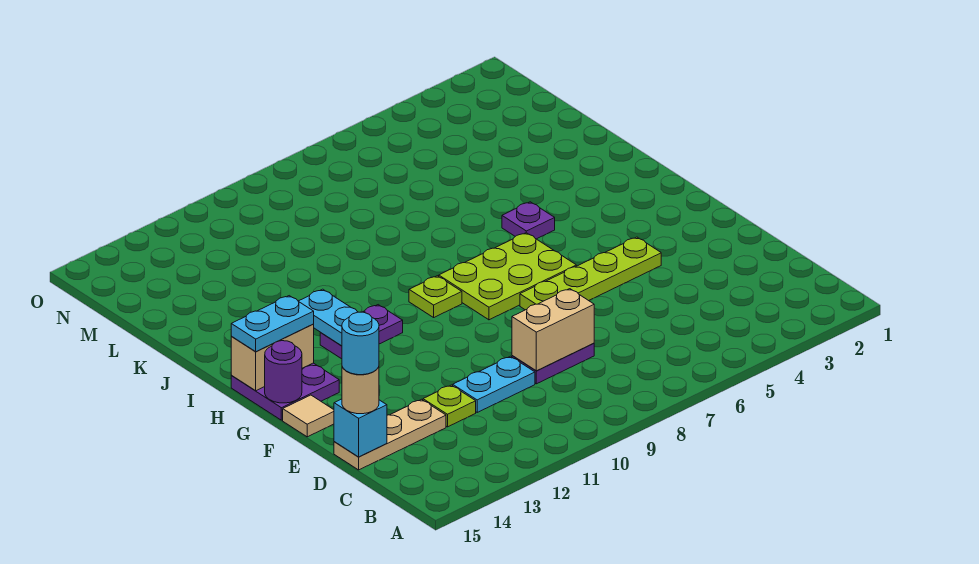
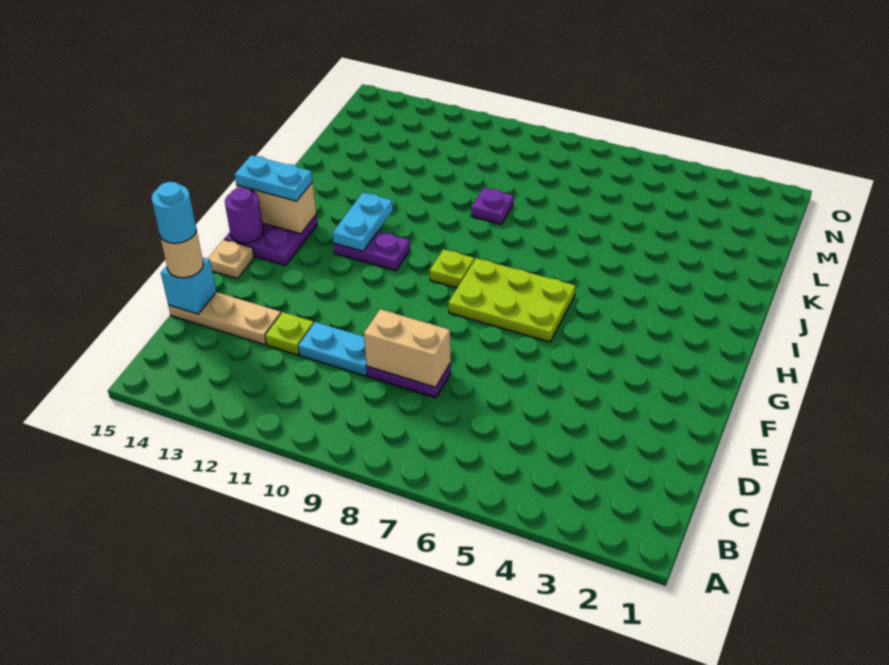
lime 1x4 plate [520,237,661,310] -> none
tan 1x1 tile [283,395,334,437] -> tan 1x1 plate [208,240,254,278]
purple 1x1 plate [502,202,555,239] -> purple 1x1 plate moved to [471,188,513,224]

